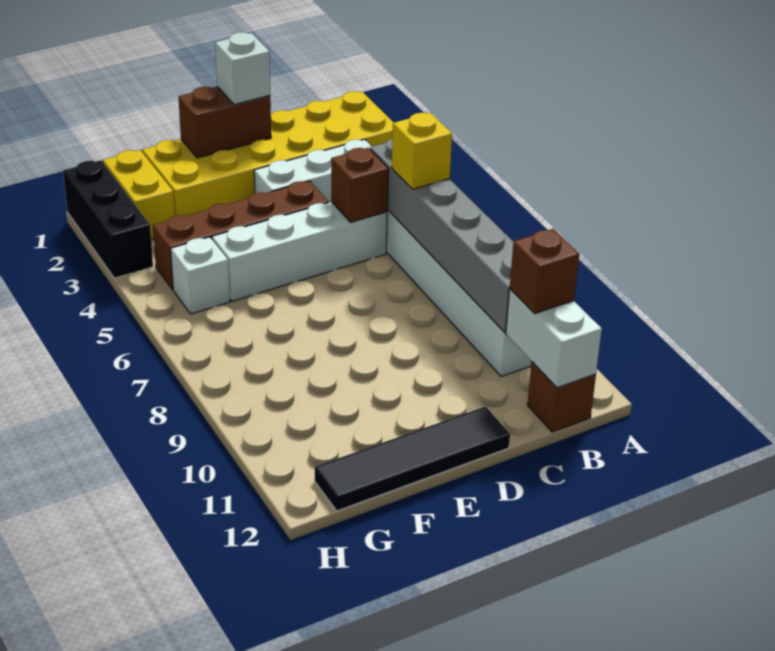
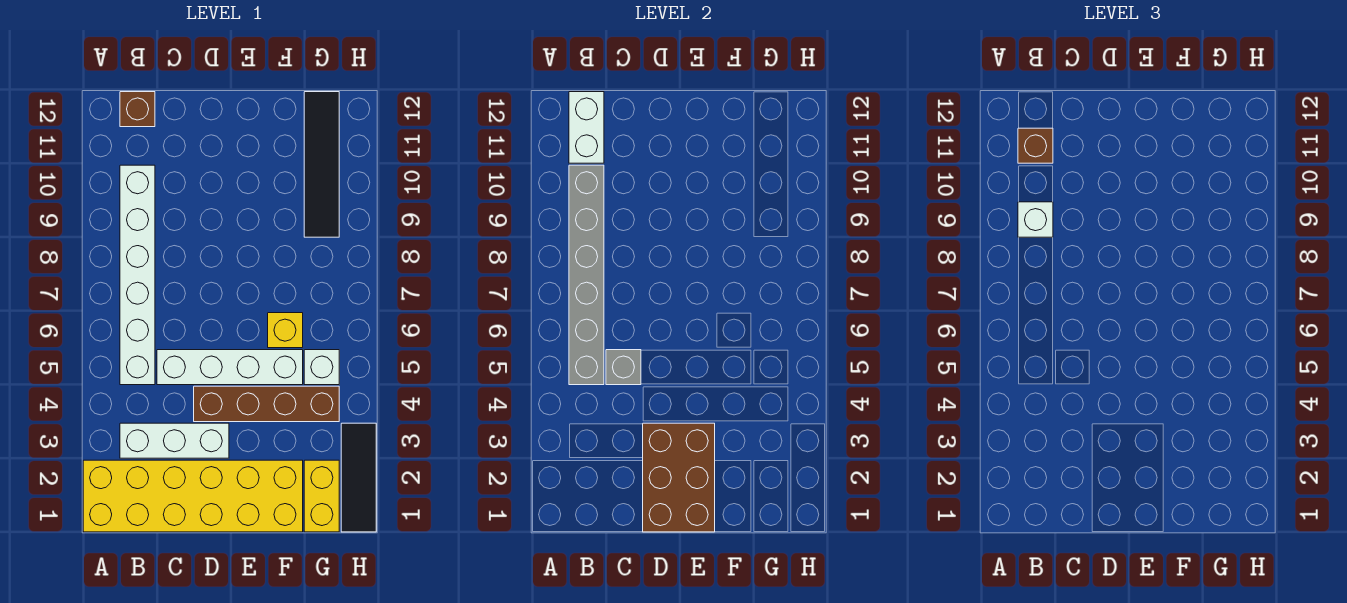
yellow 1x1 brick [392,113,452,189] -> yellow 1x1 brick moved to [268,313,303,348]
brown 1x1 brick [331,148,389,222] -> grey 1x1 brick [606,350,641,385]
brown 1x2 brick [179,87,271,158] -> brown 2x3 brick [643,423,715,532]
white 1x1 brick [215,32,270,104] -> white 1x1 brick moved to [1018,202,1053,237]
black 1x4 tile [315,407,510,511] -> black 1x4 tile turned to [304,92,339,237]
black 1x3 brick [63,160,153,278] -> black 1x3 tile [341,423,376,532]

